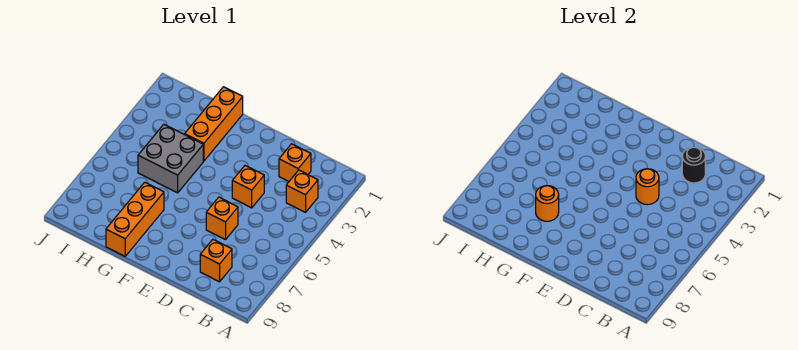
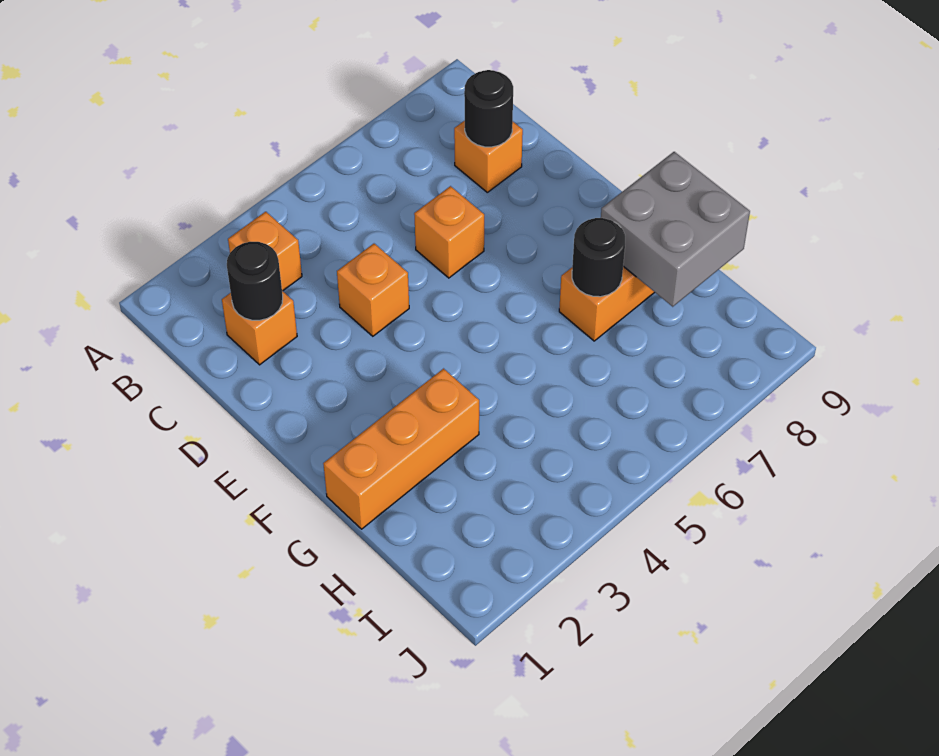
none -> black 1x1 round brick [464,70,513,147]
orange 1x1 round brick [636,169,659,205] -> none
grey 2x2 brick [138,124,203,193] -> grey 2x2 brick moved to [601,152,750,307]
orange 1x1 round brick [536,186,559,221] -> black 1x1 round brick [572,218,625,297]

